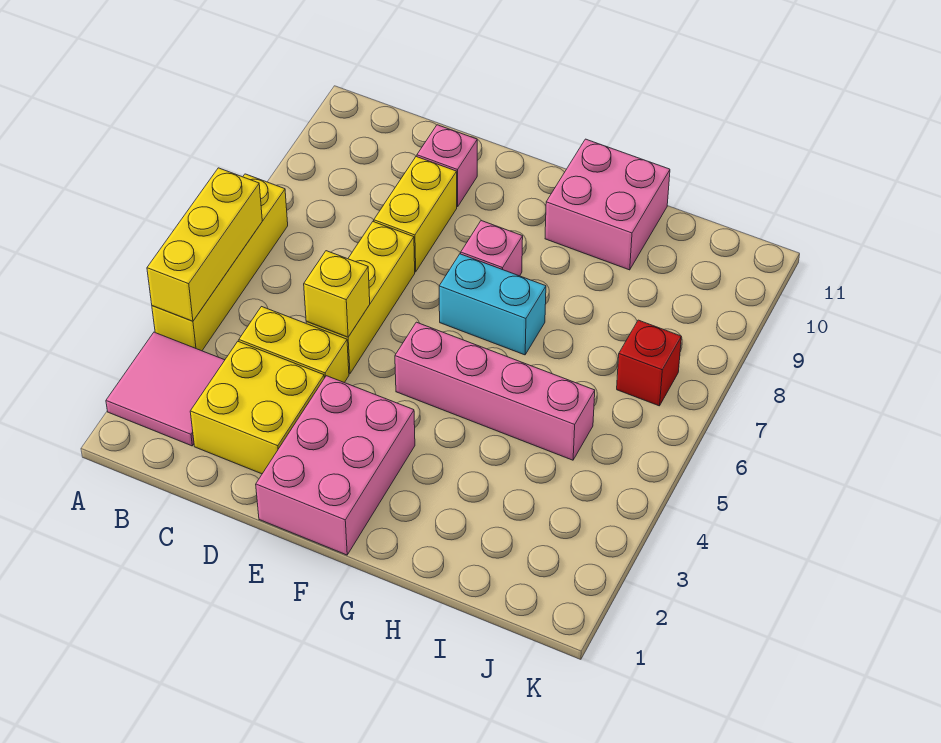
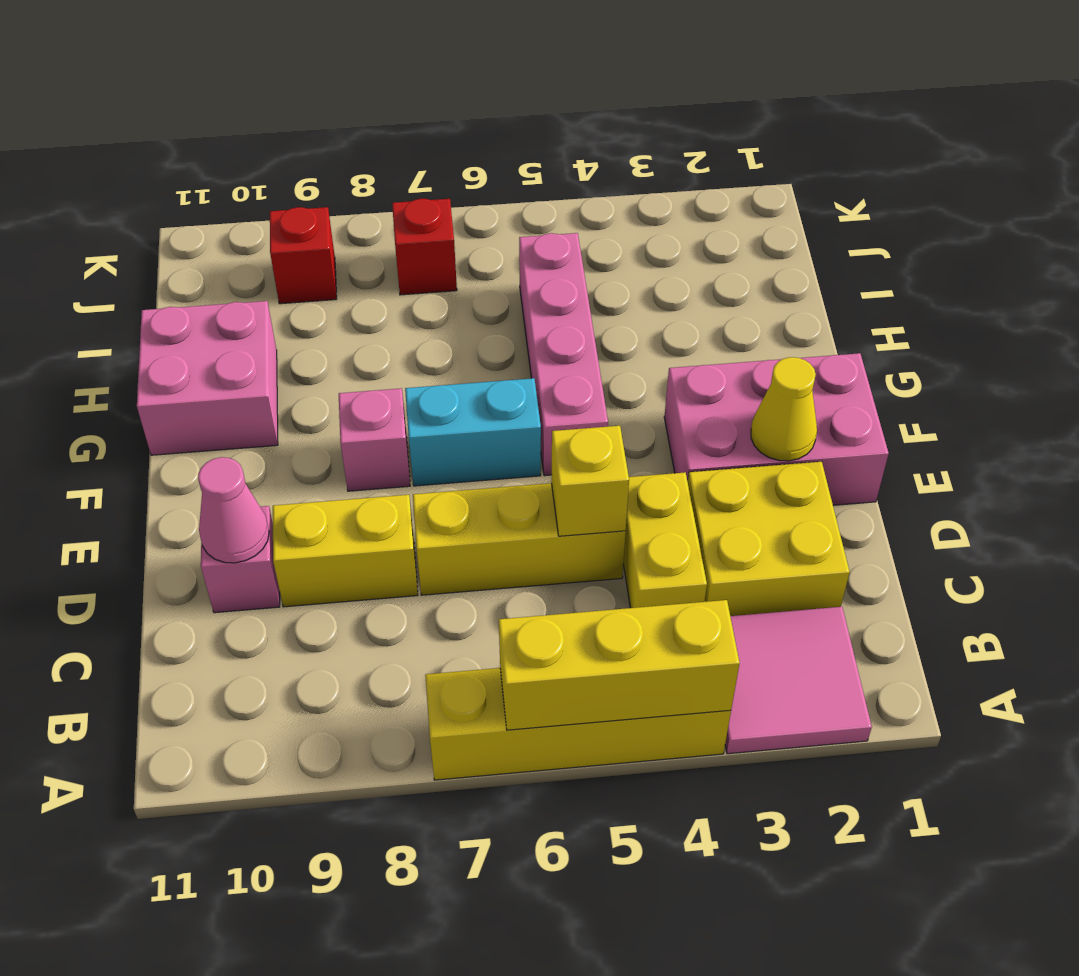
none -> pink 1x1 cone [198,457,269,563]
none -> yellow 1x1 cone [751,357,817,461]
cyan 1x2 brick [439,254,546,355] -> cyan 1x2 brick turned to [405,378,541,486]
none -> red 1x1 brick [270,207,337,304]

